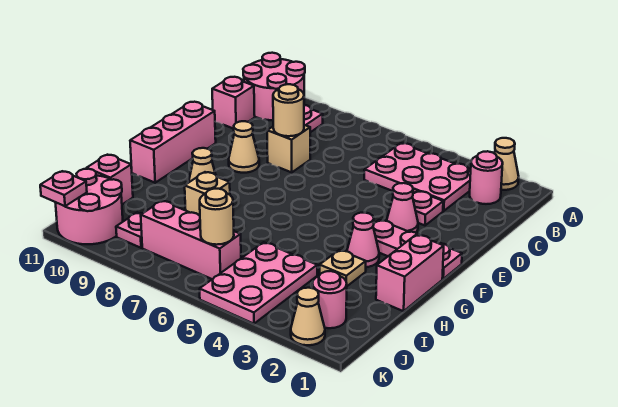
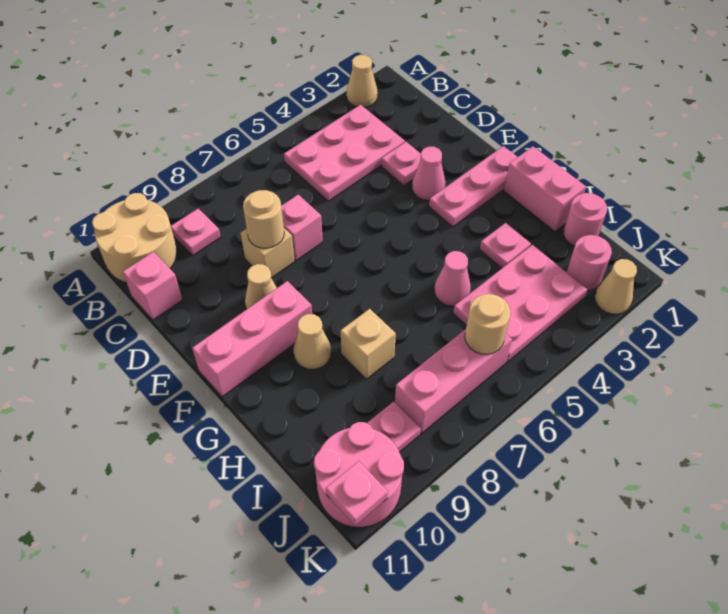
pink 2x2 round brick [243,53,305,120] -> tan 2x2 round brick [92,193,177,283]
pink 1x1 round brick [470,151,503,204] -> pink 1x1 round brick moved to [563,193,607,246]
pink 1x3 brick [130,102,216,183] -> pink 1x3 brick turned to [192,281,312,397]
pink 1x1 cone [347,212,379,267] -> pink 1x1 cone moved to [434,251,471,306]
tan 1x1 plate [320,250,366,286] -> pink 1x1 plate [480,223,531,268]
pink 2x3 plate [200,242,317,324] -> pink 2x3 plate turned to [453,245,587,362]
pink 1x1 brick [87,155,133,204] -> pink 1x1 brick moved to [281,195,323,261]

